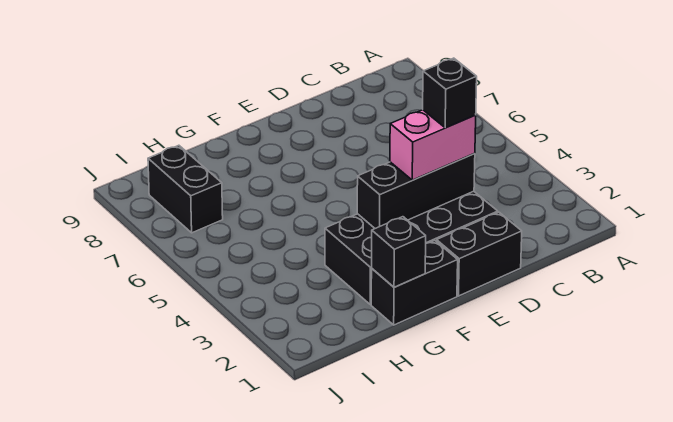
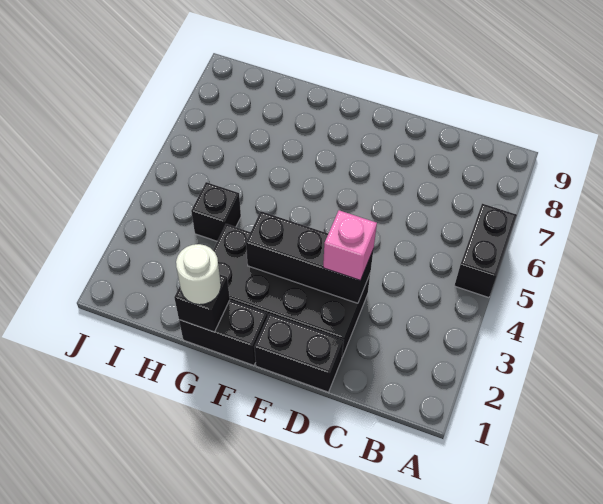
pink 1x2 brick [390,110,476,180] -> pink 1x1 brick [323,210,377,281]
black 1x1 brick [423,58,477,128] -> black 1x1 brick moved to [191,182,241,241]
none -> white 1x1 round brick [176,244,221,305]
black 1x2 brick [148,145,223,233] -> black 1x2 brick moved to [454,204,517,298]

